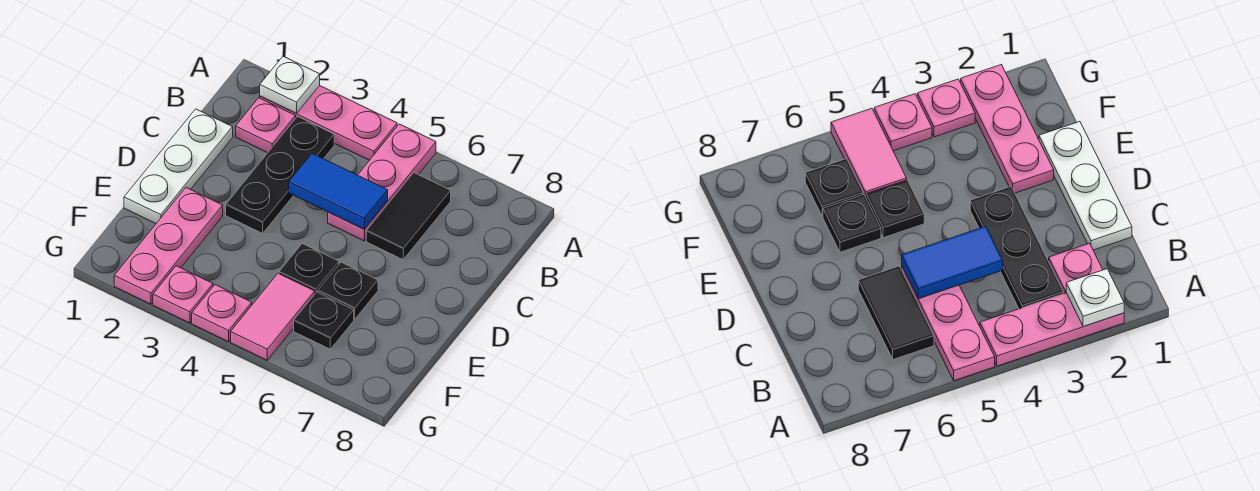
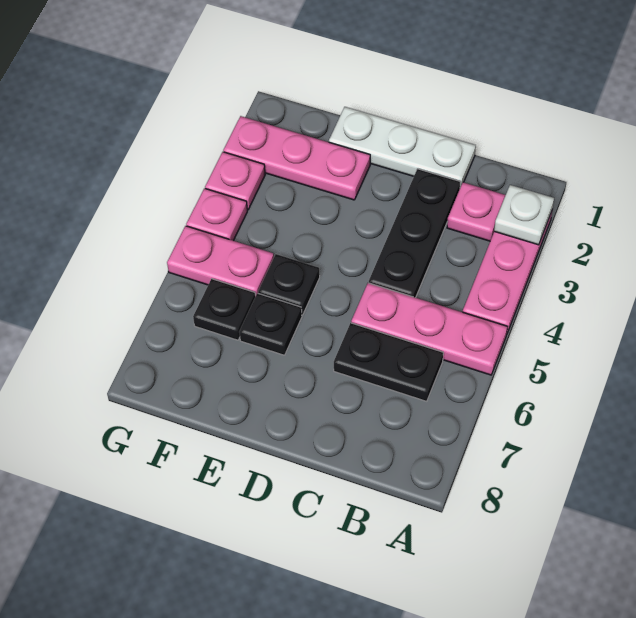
black 1x3 plate [226,117,334,233] -> black 1x3 plate turned to [369,169,460,298]
black 1x2 tile [366,173,451,259] -> black 1x2 plate [334,323,443,401]
blue 1x2 tile [289,154,388,229] -> none
pink 1x2 tile [231,273,315,360] -> pink 1x2 plate [167,226,274,297]

